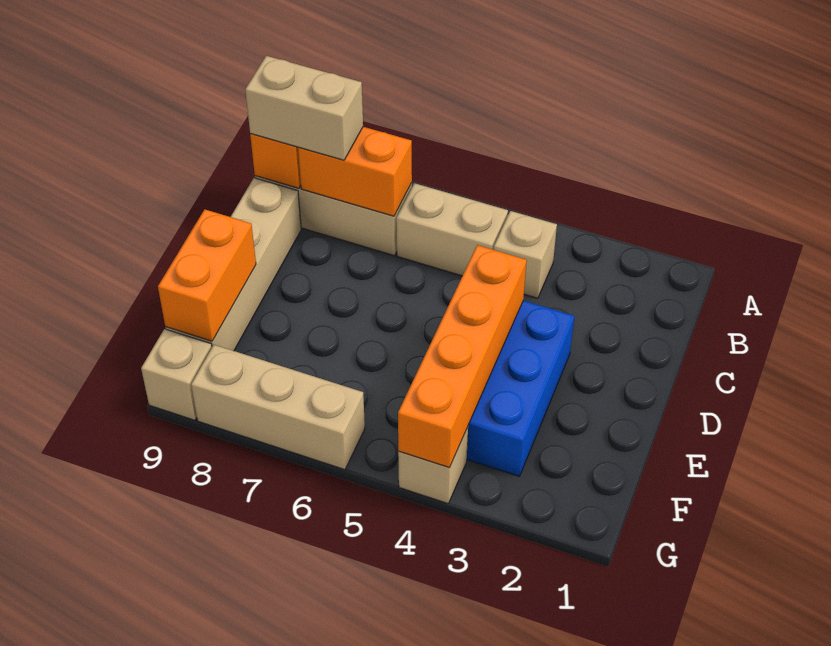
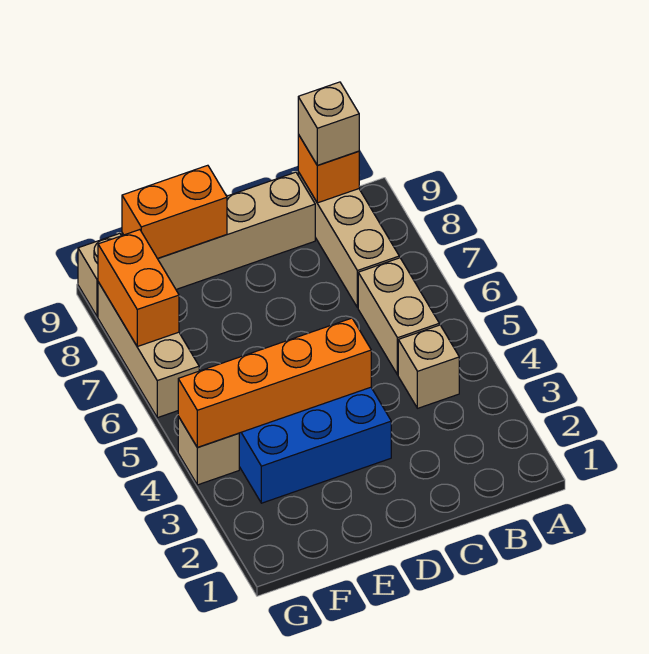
orange 1x2 brick [298,127,412,216] -> orange 1x2 brick moved to [98,230,179,347]
tan 1x2 brick [245,56,363,160] -> tan 1x1 brick [298,82,359,165]

